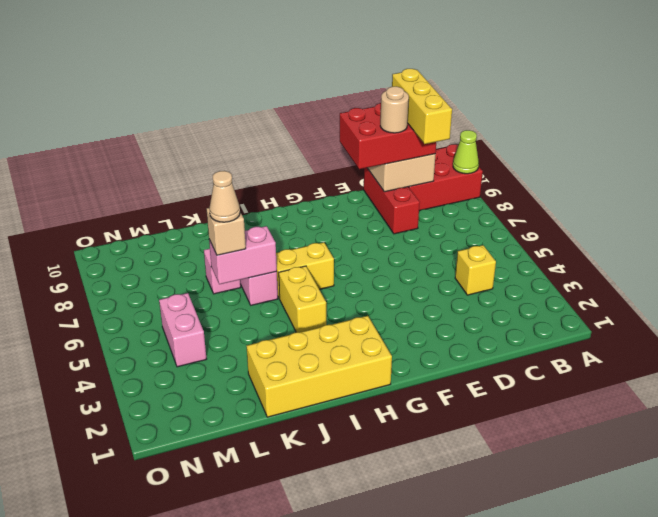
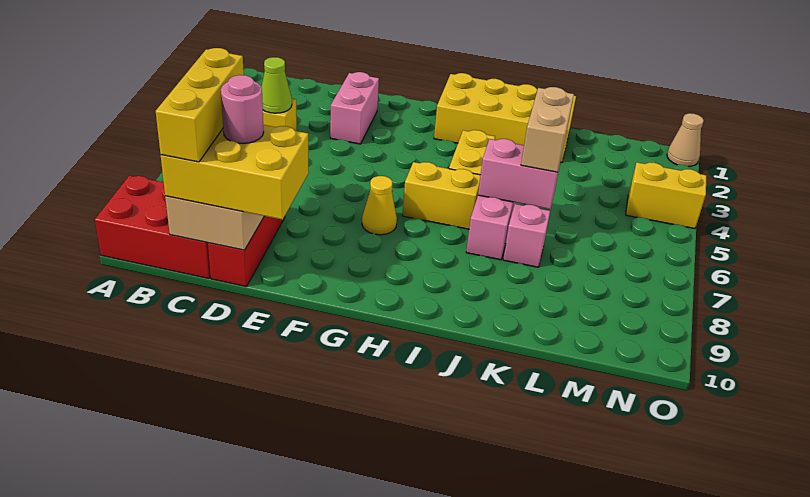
lime 1x1 cone [453,130,479,174] -> lime 1x1 cone moved to [261,57,292,113]
red 2x3 brick [340,103,436,169] -> yellow 2x3 brick [161,125,309,220]
tan 1x1 round brick [380,87,409,133] -> pink 1x1 round brick [221,75,264,144]
none -> yellow 1x1 cone [362,176,397,235]
tan 1x1 brick [206,208,246,255] -> tan 1x2 brick [521,87,574,172]
tan 1x1 cone [209,171,240,222] -> tan 1x1 cone moved to [667,113,704,167]
pink 1x2 brick [159,293,206,367] -> pink 1x2 brick moved to [330,72,379,144]
none -> yellow 1x2 brick [626,162,706,229]

